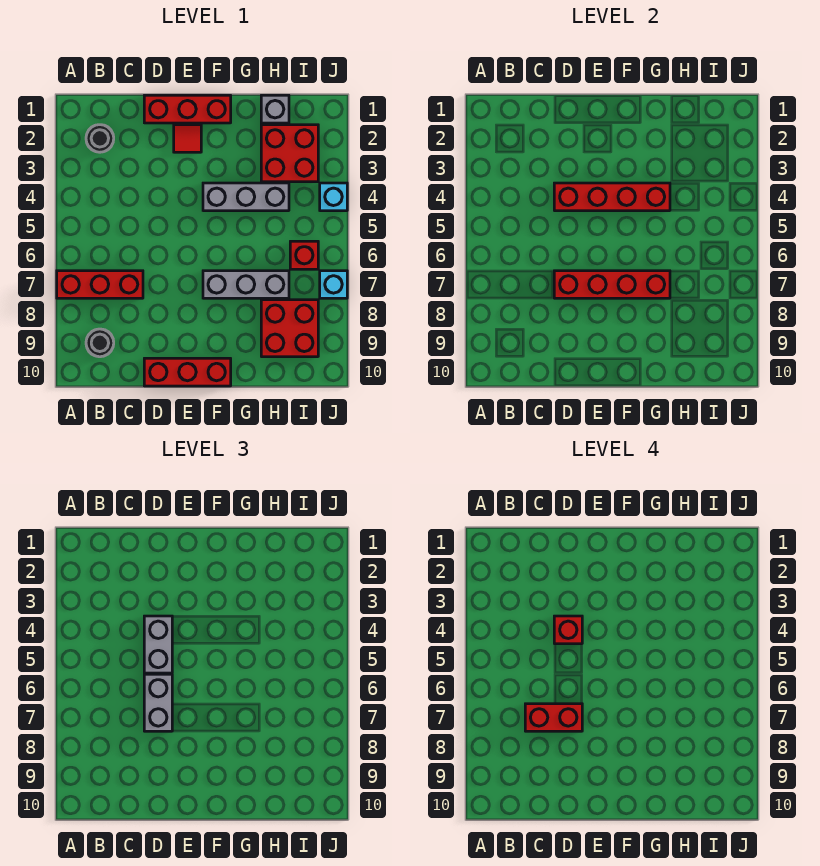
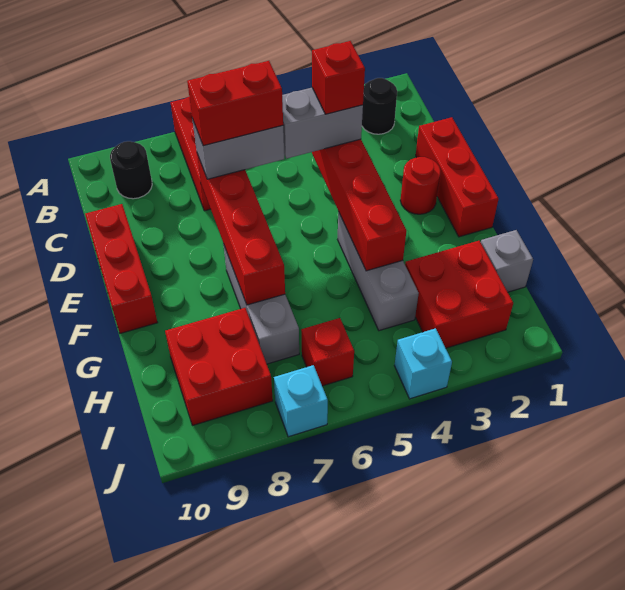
red 1x2 brick [525,704,582,731] -> red 1x2 brick turned to [187,61,283,146]
red 1x1 tile [174,125,201,152] -> red 1x1 round brick [400,157,441,214]

